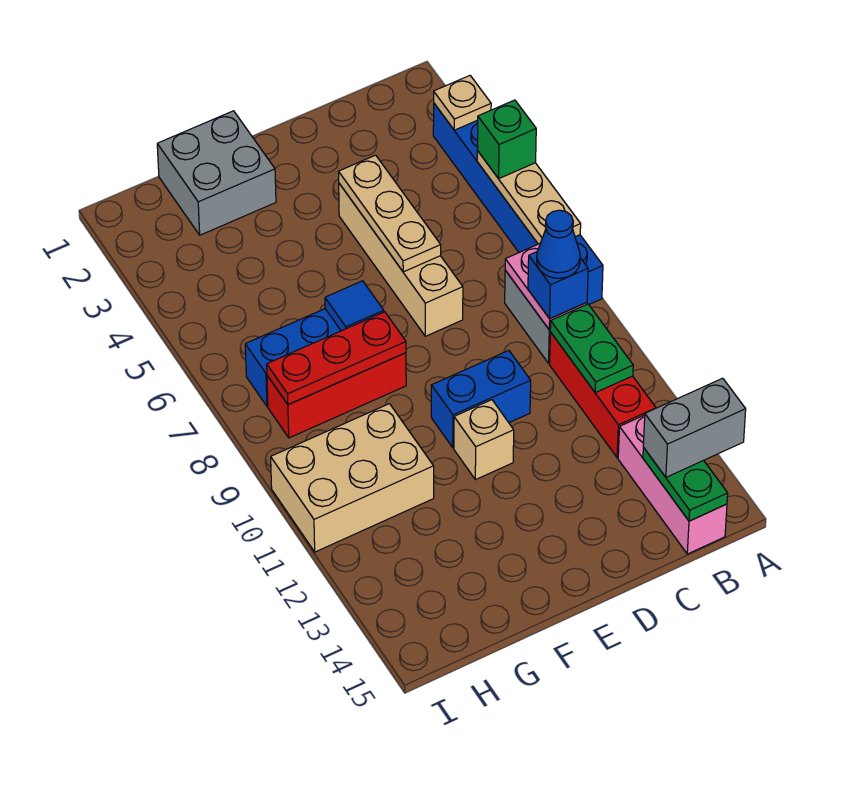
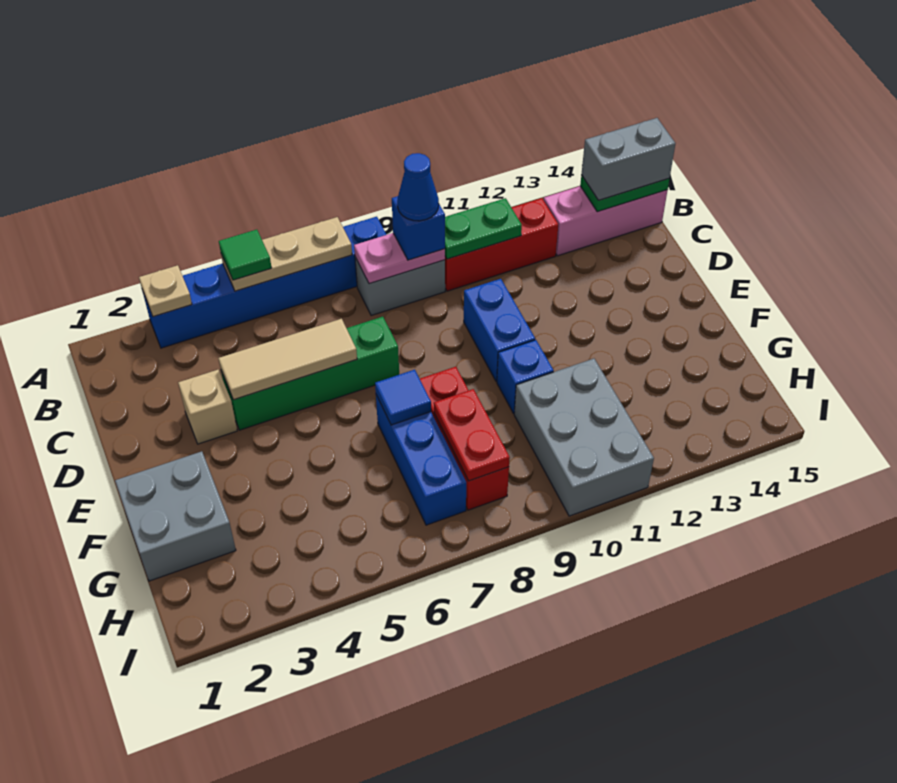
green 1x1 brick [477,100,536,179] -> green 1x1 tile [219,230,271,280]
grey 1x2 brick [643,378,746,477] -> grey 1x2 brick turned to [581,118,675,200]
tan 1x4 brick [339,184,463,336] -> green 1x4 brick [221,317,399,430]
tan 1x3 plate [339,155,441,272] -> tan 1x3 tile [218,319,357,400]
tan 1x1 brick [454,400,514,480] -> tan 1x1 brick moved to [178,370,237,444]
red 1x3 plate [267,312,406,405] -> red 1x2 plate [434,389,510,481]
none -> blue 1x1 brick [497,340,554,414]
tan 2x3 brick [271,404,434,552] -> grey 2x3 brick [514,359,654,516]

